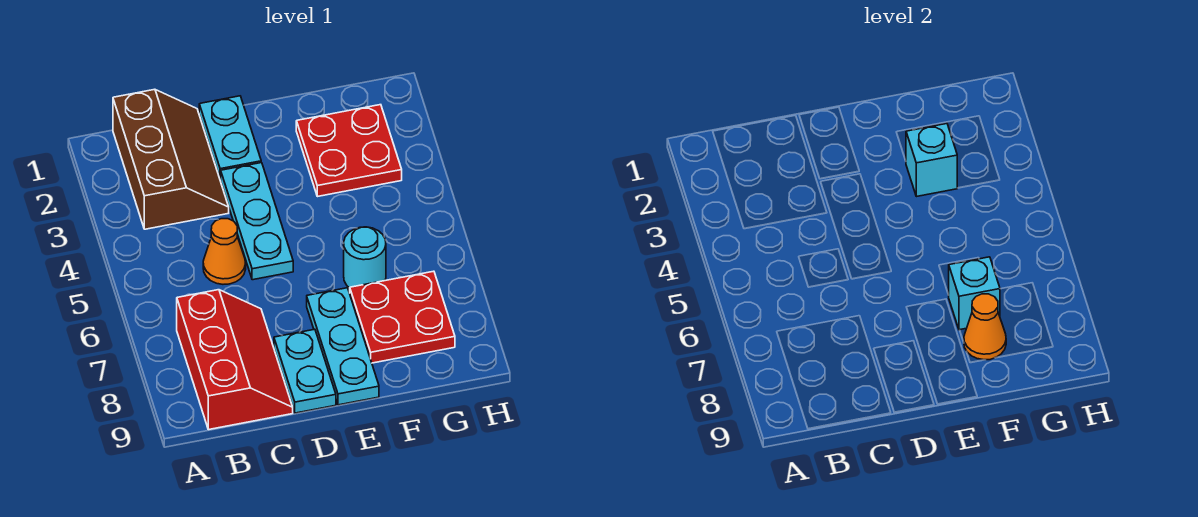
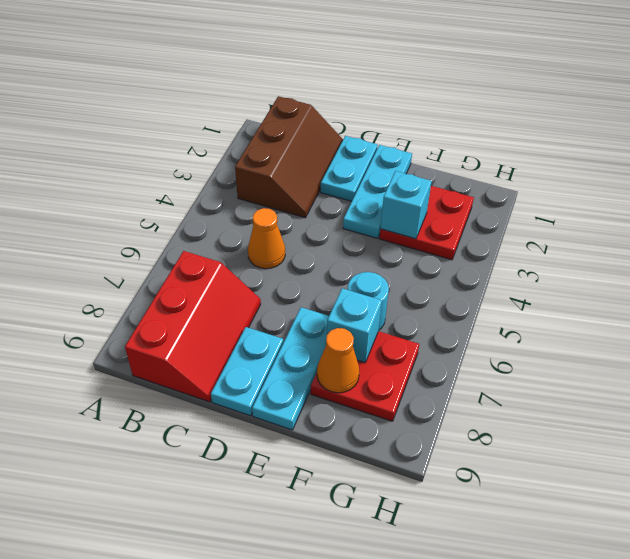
cyan 1x3 plate [221,163,293,280] -> cyan 1x3 plate moved to [343,145,412,238]

